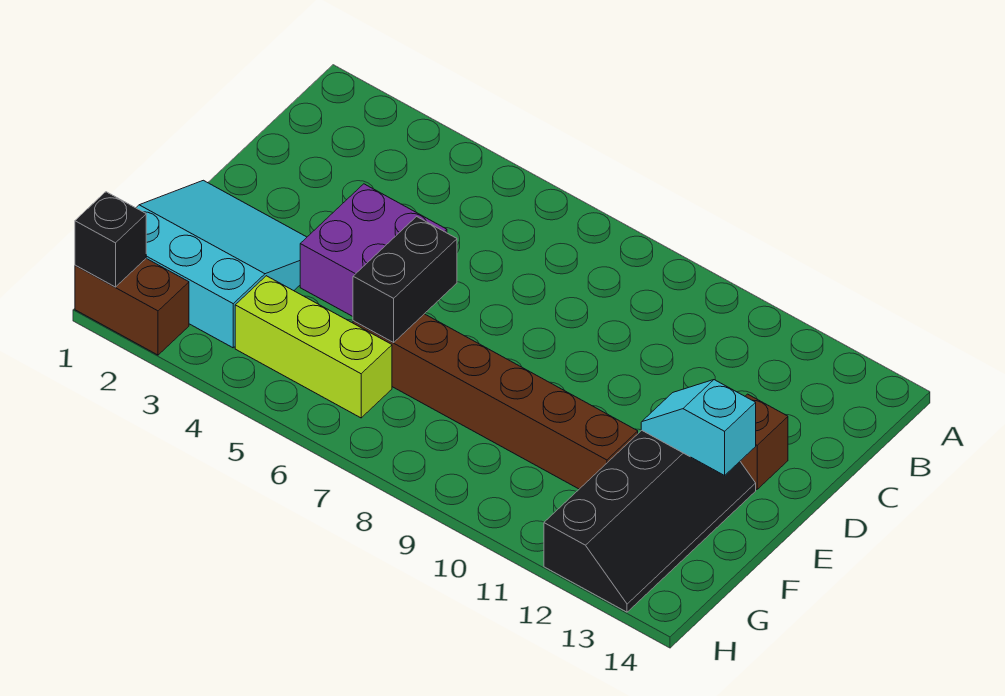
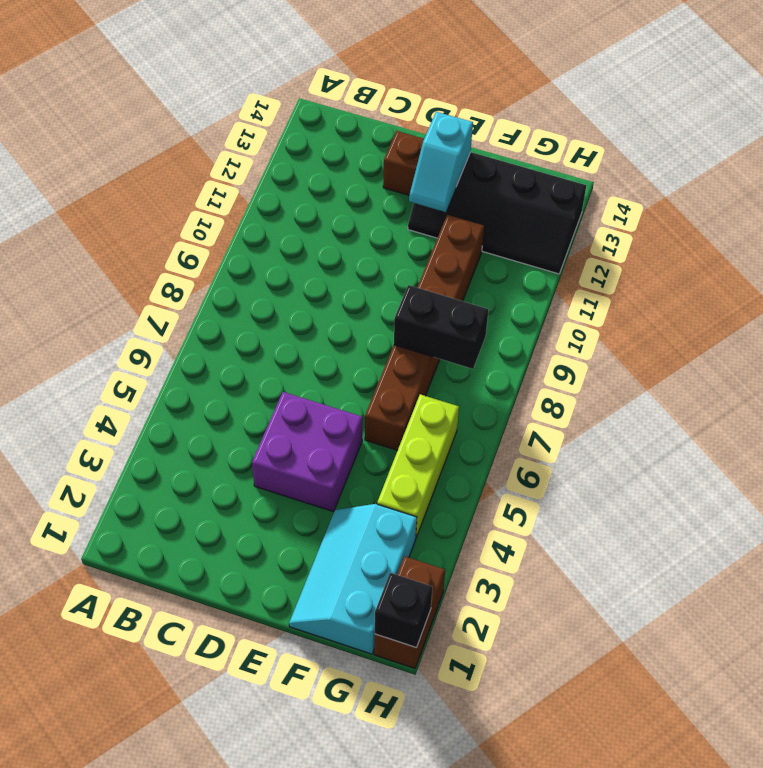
cyan 3x3 slope [136,180,307,348] -> cyan 2x3 slope [289,504,417,654]
black 1x2 brick [353,217,457,342] -> black 1x2 brick moved to [394,285,489,369]
black 2x4 slope [544,430,756,612] -> black 2x4 slope turned to [408,152,586,274]

